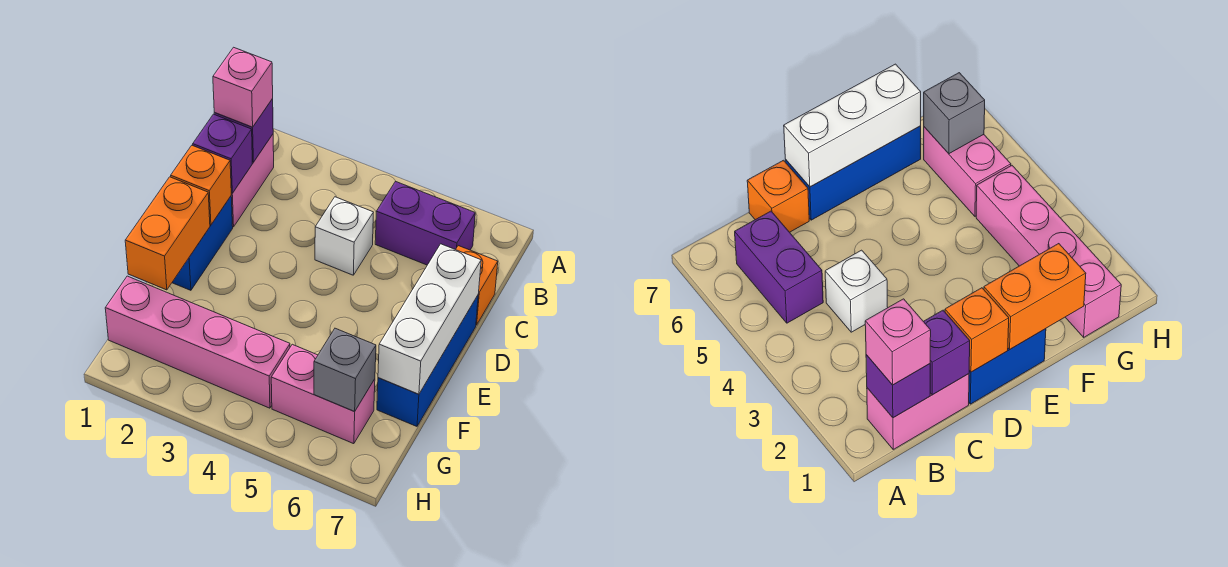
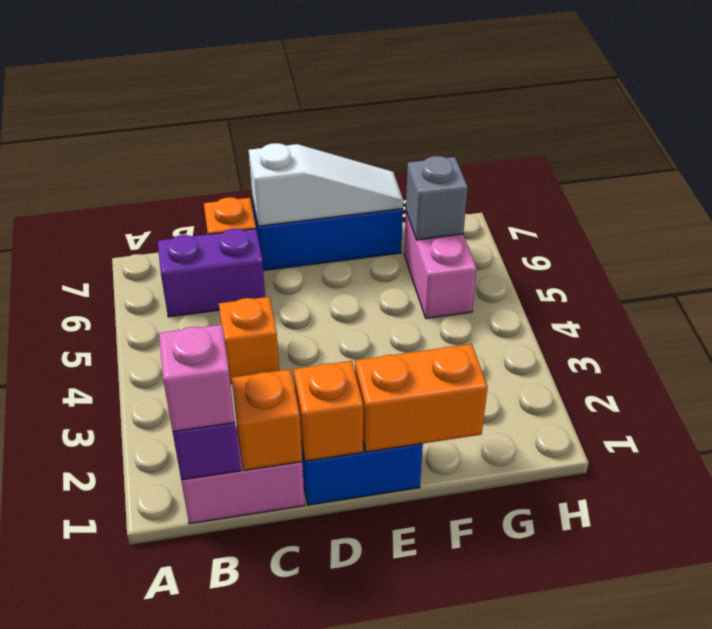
purple 1x2 brick [375,181,475,265] -> purple 1x2 brick turned to [158,229,265,317]
purple 1x1 brick [193,114,252,193] -> orange 1x1 brick [231,369,302,470]
white 1x1 brick [315,197,373,275] -> orange 1x1 brick [219,297,279,384]
white 1x3 brick [378,244,481,394] -> white 1x3 slope [249,143,403,226]
pink 1x4 brick [105,276,290,408] -> none

